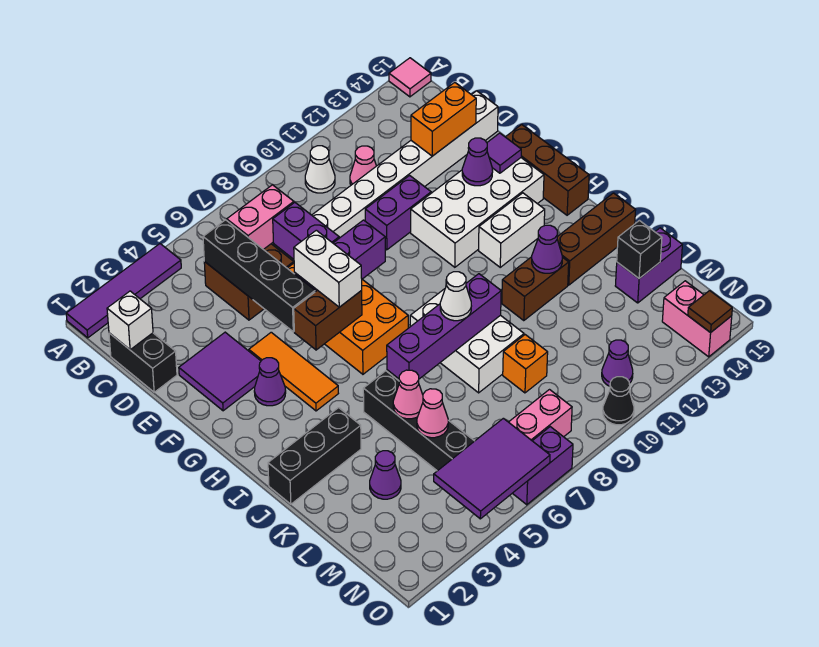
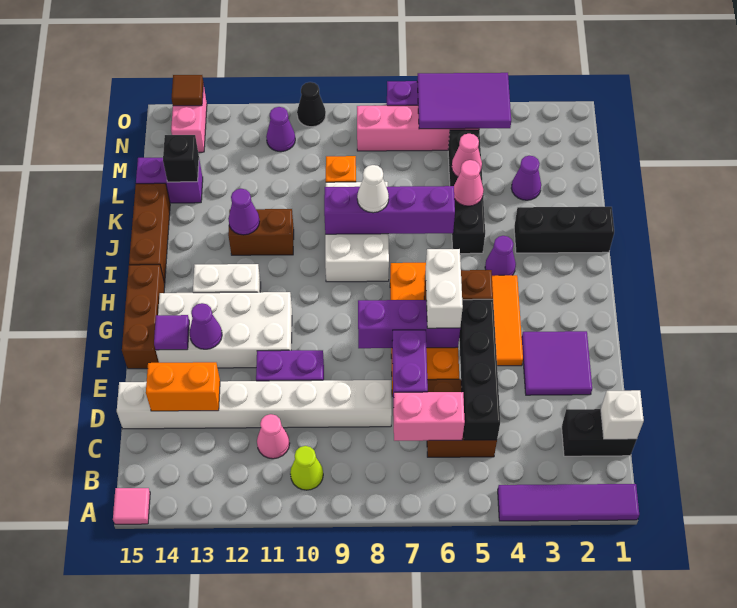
white 1x1 cone [305,146,335,193] -> lime 1x1 cone [290,446,323,490]
black 1x2 brick [109,333,177,392] -> black 1x2 brick turned to [562,409,637,456]
purple 1x1 cone [254,358,286,406] -> purple 1x1 cone moved to [485,236,516,276]
brown 1x3 brick [557,193,636,285] -> brown 1x3 brick turned to [129,183,170,283]

